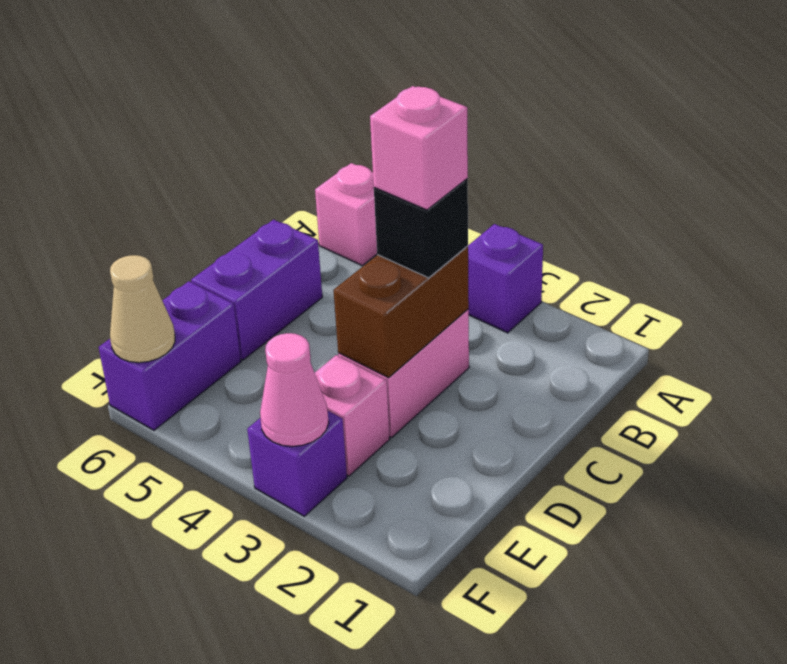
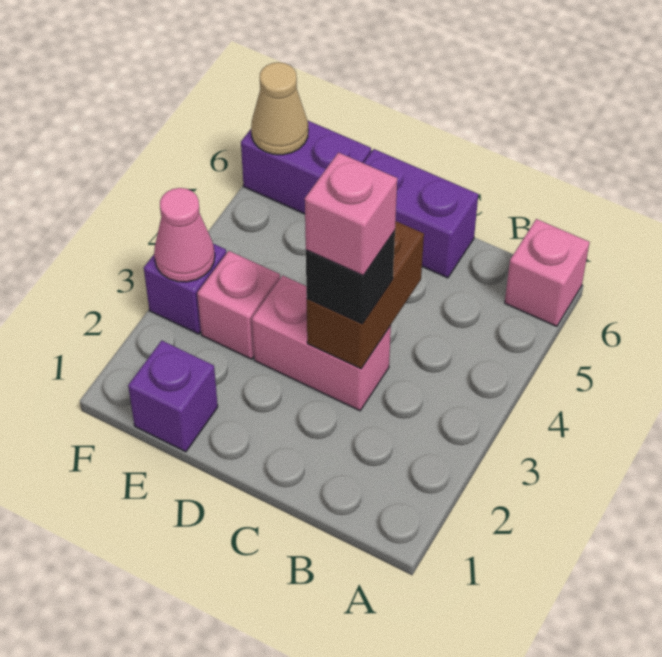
purple 1x1 brick [468,224,543,333] -> purple 1x1 brick moved to [128,341,218,452]
brown 1x2 brick [334,246,469,378] -> brown 1x2 brick turned to [307,221,424,369]

